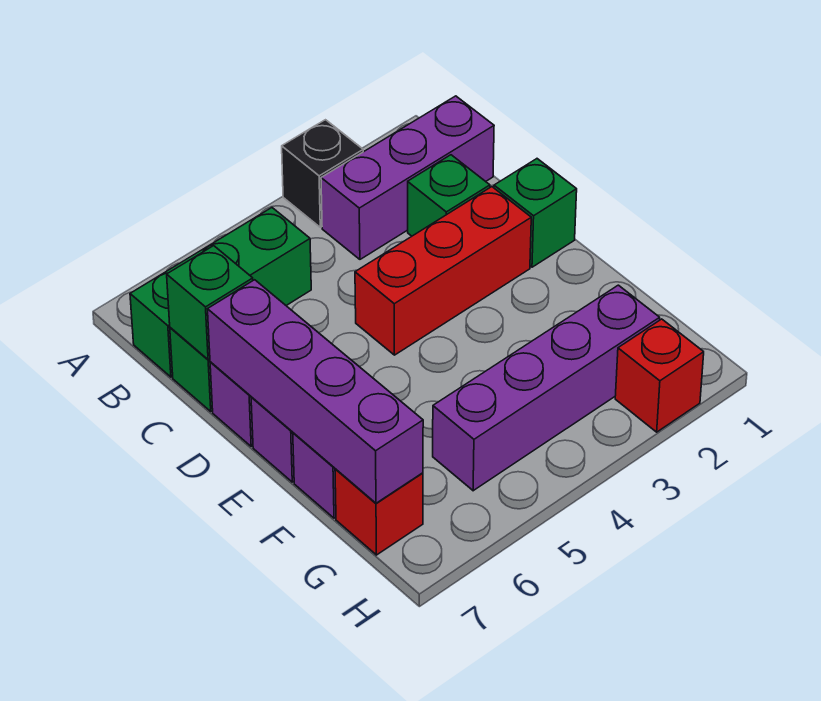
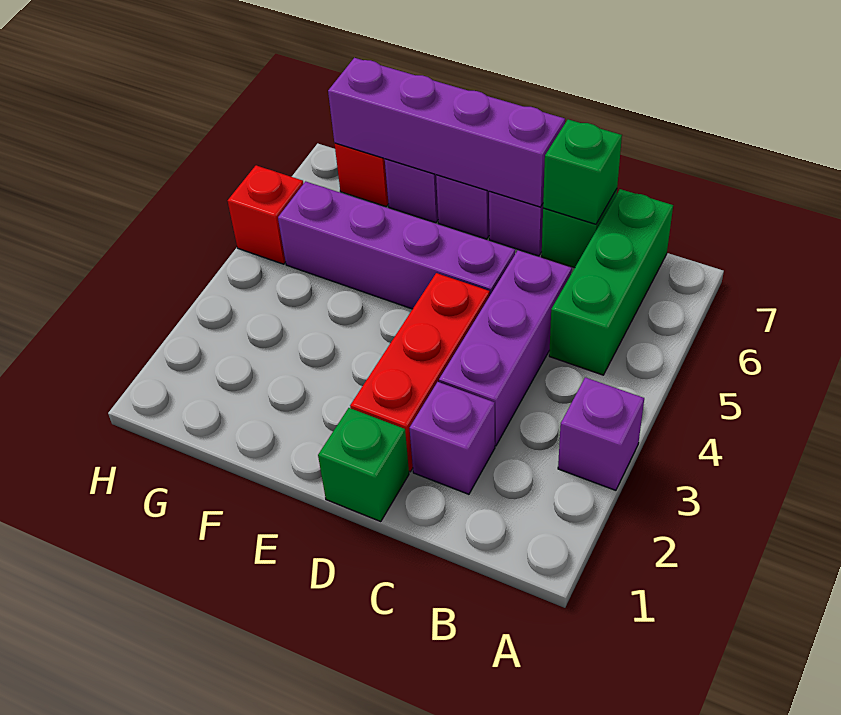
black 1x1 brick [282,120,363,227] -> purple 1x1 brick [558,377,644,490]
purple 1x3 brick [321,96,494,259] -> purple 1x3 brick moved to [439,250,572,446]
green 1x1 brick [408,155,490,236] -> purple 1x1 brick [410,382,495,494]
purple 1x4 brick [433,285,660,491] -> purple 1x4 brick turned to [278,181,515,309]
red 1x1 brick [615,319,704,432] -> red 1x1 brick moved to [228,165,304,264]

